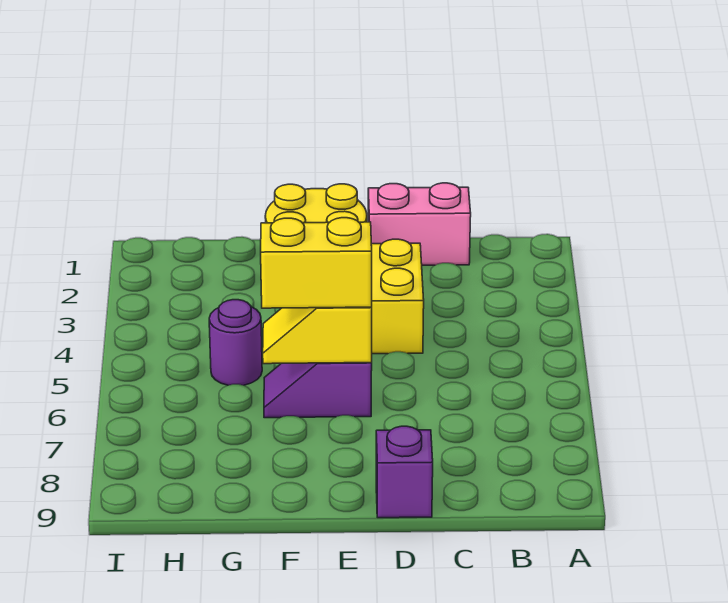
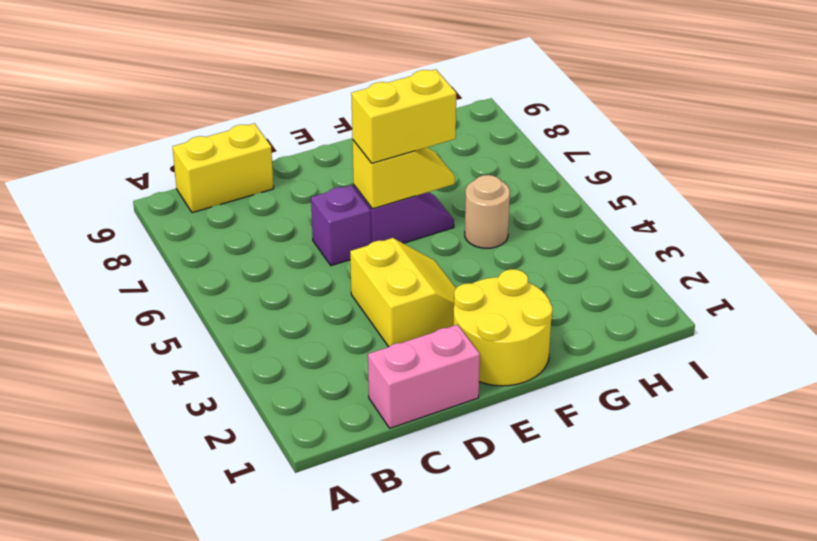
none -> yellow 1x2 brick [173,123,274,213]
purple 1x1 brick [376,426,433,518] -> purple 1x1 brick moved to [311,185,371,266]
purple 1x1 round brick [209,300,262,385] -> tan 1x1 round brick [465,175,510,248]

